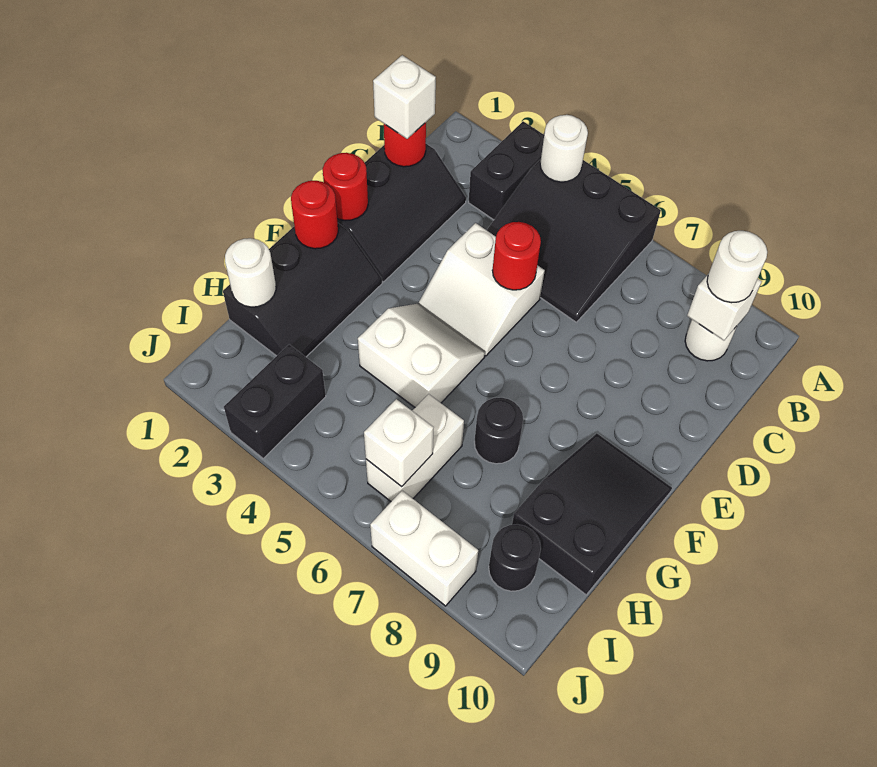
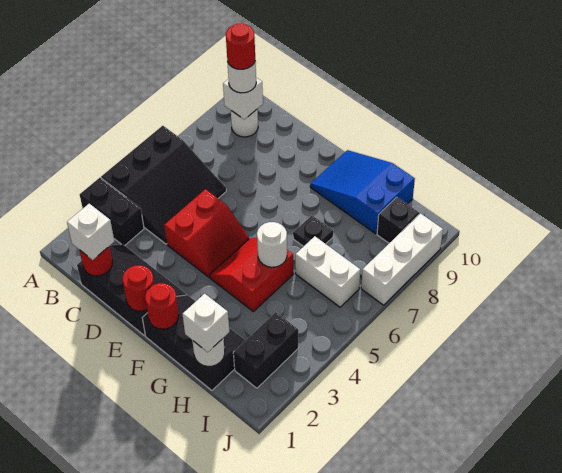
white 1x1 round brick [540,115,588,182] -> white 1x1 round brick moved to [257,222,287,267]
white 2x2 slope [419,223,545,356] -> red 2x2 slope [164,189,249,277]
red 1x1 round brick [492,222,541,290] -> red 1x1 round brick moved to [226,23,255,69]
white 2x2 slope [358,304,485,407] -> red 2x2 slope [210,238,293,312]
black 2x3 slope [512,433,672,595] -> blue 2x3 slope [310,150,415,234]
black 1x1 round brick [474,398,523,464] -> black 1x1 plate [293,215,333,247]
black 1x2 brick [224,345,326,459] -> black 1x2 brick turned to [233,312,298,388]
white 1x1 brick [364,399,434,487] -> white 1x1 brick moved to [182,294,229,352]
black 1x1 round brick [489,524,541,591] -> black 1x1 brick [377,197,419,243]
white 1x2 brick [370,491,478,606] -> white 1x3 brick [361,214,443,305]

